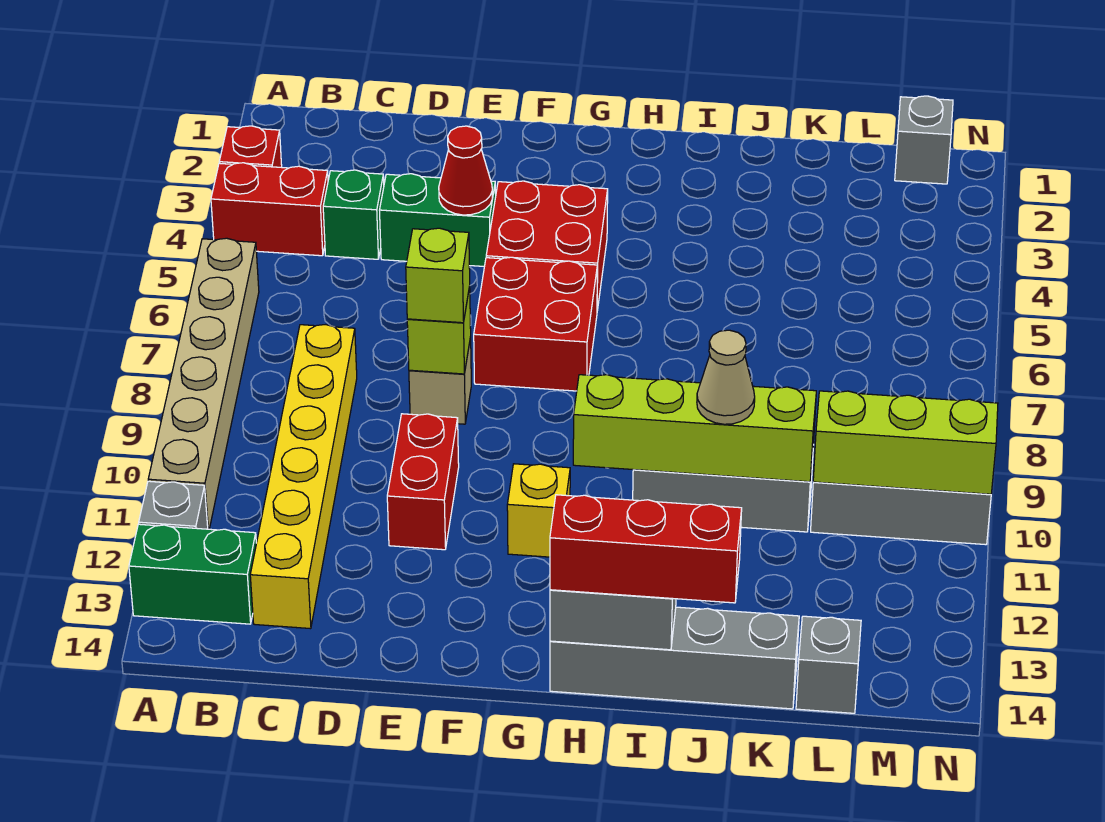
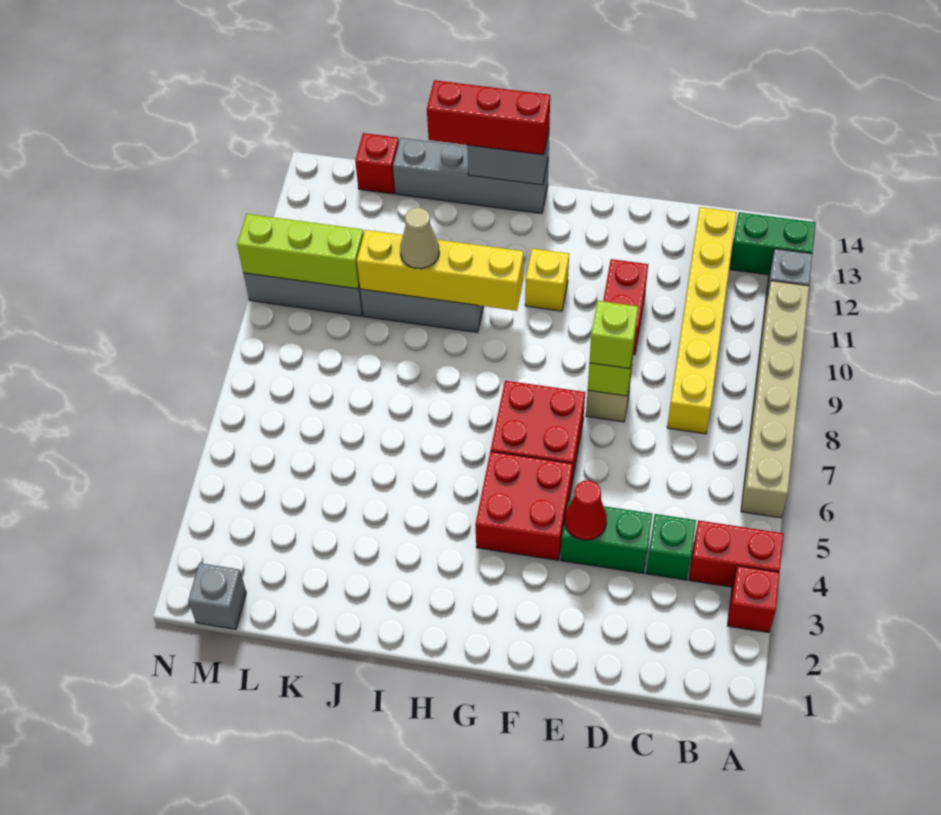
lime 1x4 brick [573,375,816,482] -> yellow 1x4 brick [357,230,524,311]
grey 1x1 brick [796,616,861,713] -> red 1x1 brick [355,133,399,194]

